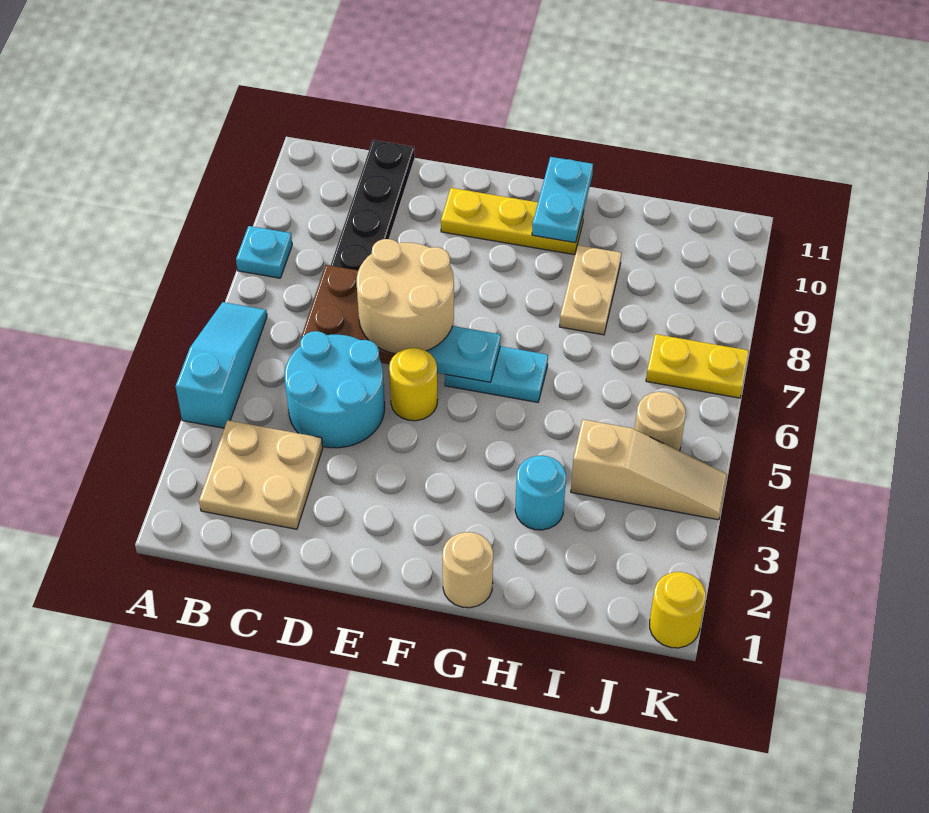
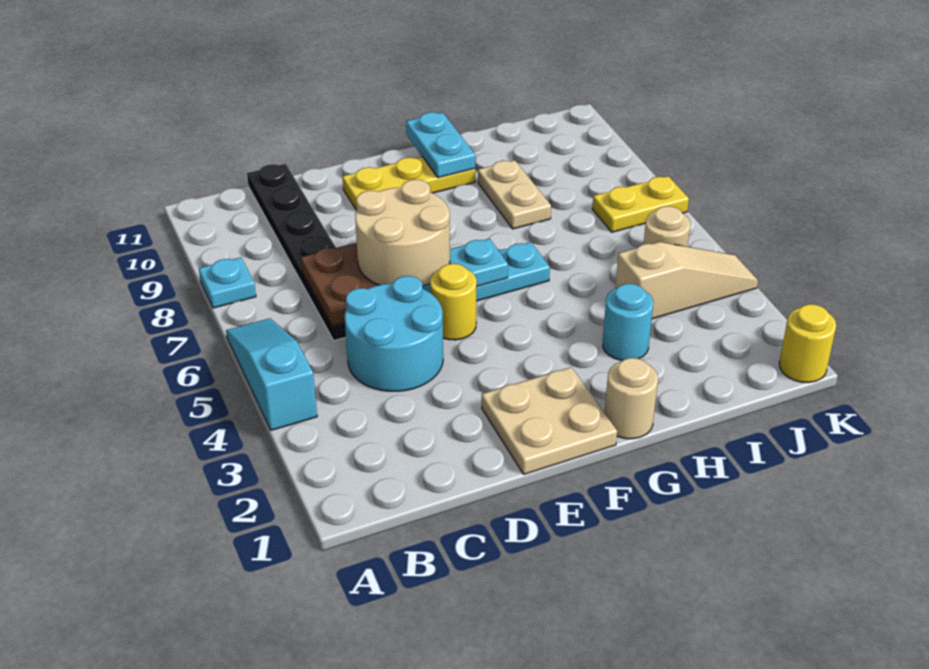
tan 2x2 plate [199,420,323,529] -> tan 2x2 plate moved to [482,367,617,474]

